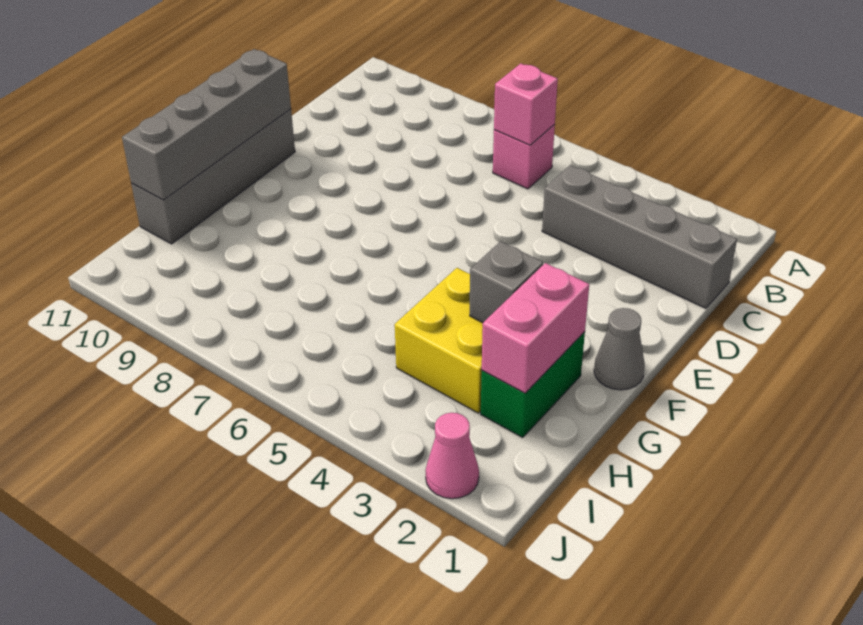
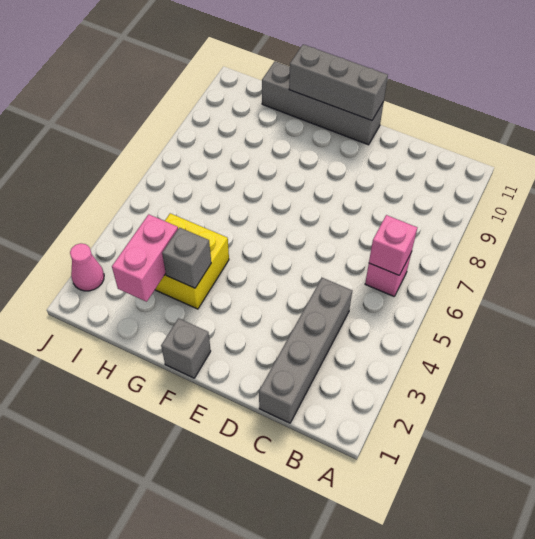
grey 1x4 brick [122,49,291,200] -> grey 1x3 brick [289,44,388,121]
grey 1x1 cone [594,308,645,390] -> grey 1x1 brick [161,318,211,378]
green 1x2 brick [481,332,585,438] -> none
pink 1x2 brick [482,263,589,393] -> pink 1x2 brick turned to [112,214,178,302]

